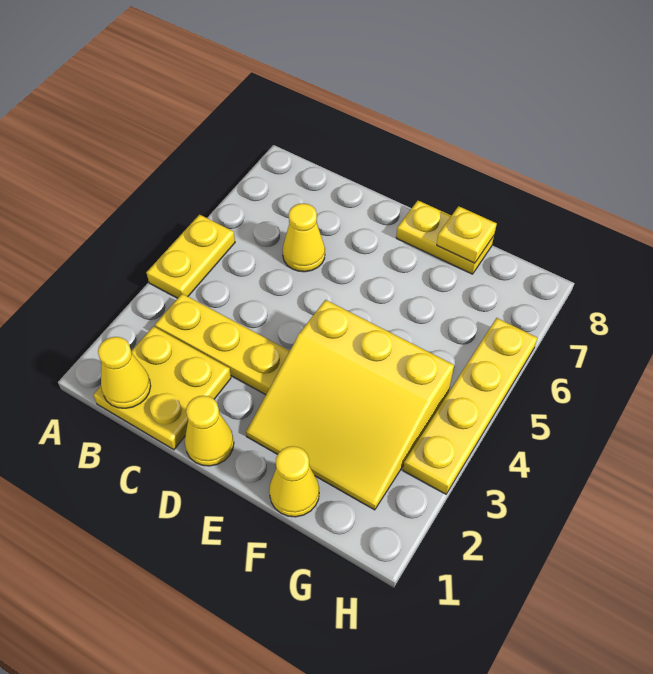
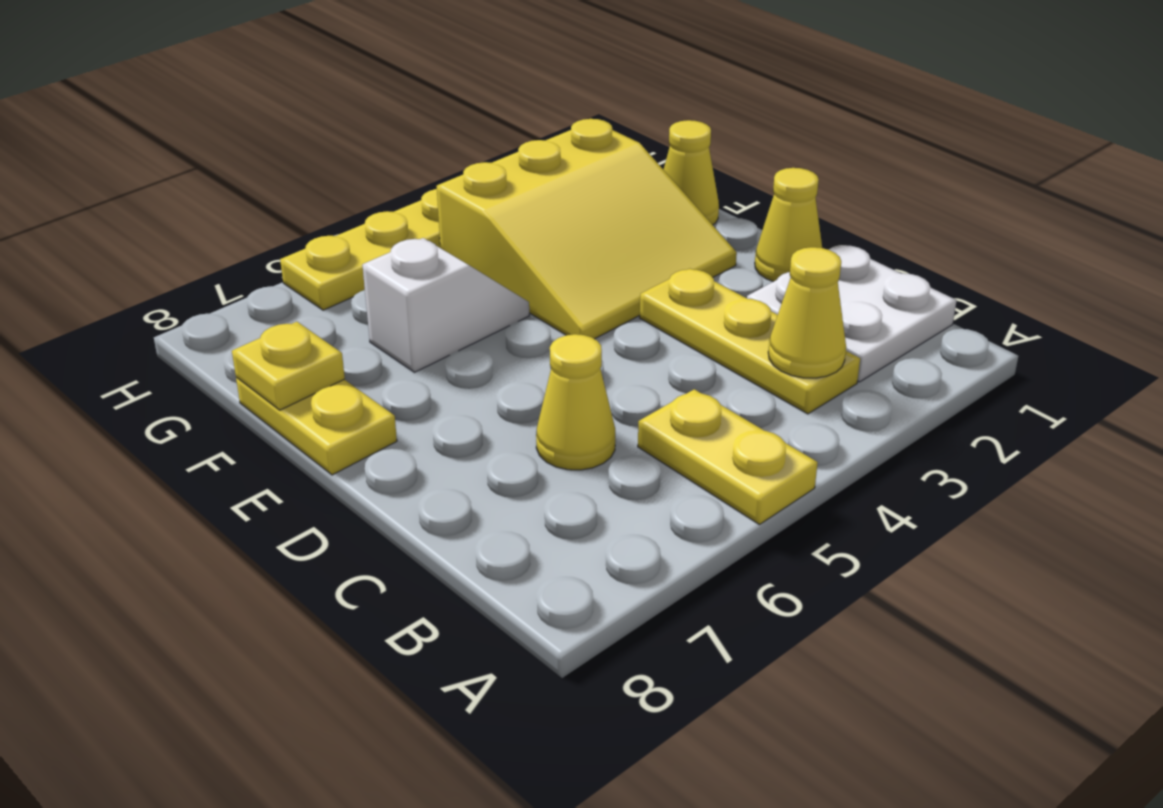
yellow 1x2 plate [146,215,235,298] -> yellow 1x2 plate turned to [638,389,818,525]
yellow 2x2 plate [93,326,231,450] -> white 2x2 plate [747,245,957,382]
yellow 1x1 cone [98,337,151,408] -> yellow 1x1 cone moved to [768,247,846,378]
yellow 3x3 slope [246,300,454,510] -> yellow 3x3 slope turned to [437,119,737,339]
none -> white 1x2 slope [362,238,529,372]

